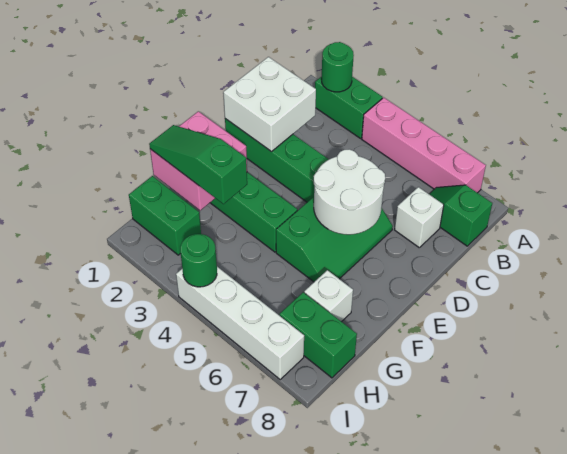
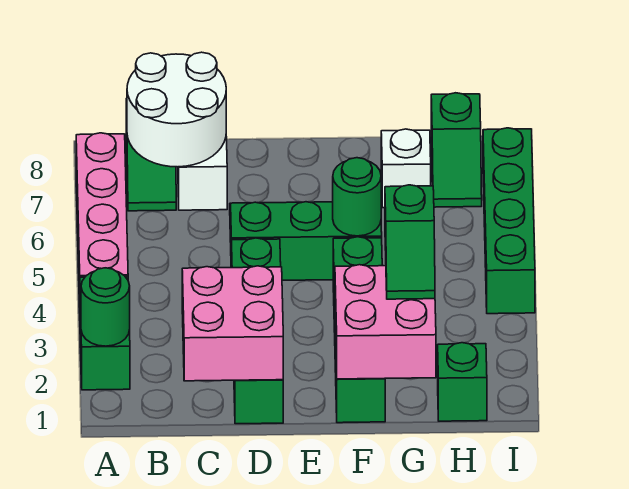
white 2x2 brick [223,57,316,152] -> pink 2x2 brick [182,266,283,381]
white 2x2 round brick [314,149,385,235] -> white 2x2 round brick moved to [127,52,226,167]
green 1x3 slope [149,125,247,204] -> green 1x2 slope [385,185,435,299]
green 1x2 brick [129,176,201,255] -> green 1x1 brick [438,343,487,421]
green 1x2 brick [280,292,357,378] -> green 1x2 slope [431,93,482,207]
white 1x4 brick [176,267,304,379] -> green 1x4 brick [483,128,535,314]
green 1x1 round brick [180,234,217,287] -> green 1x1 round brick moved to [333,158,381,236]

